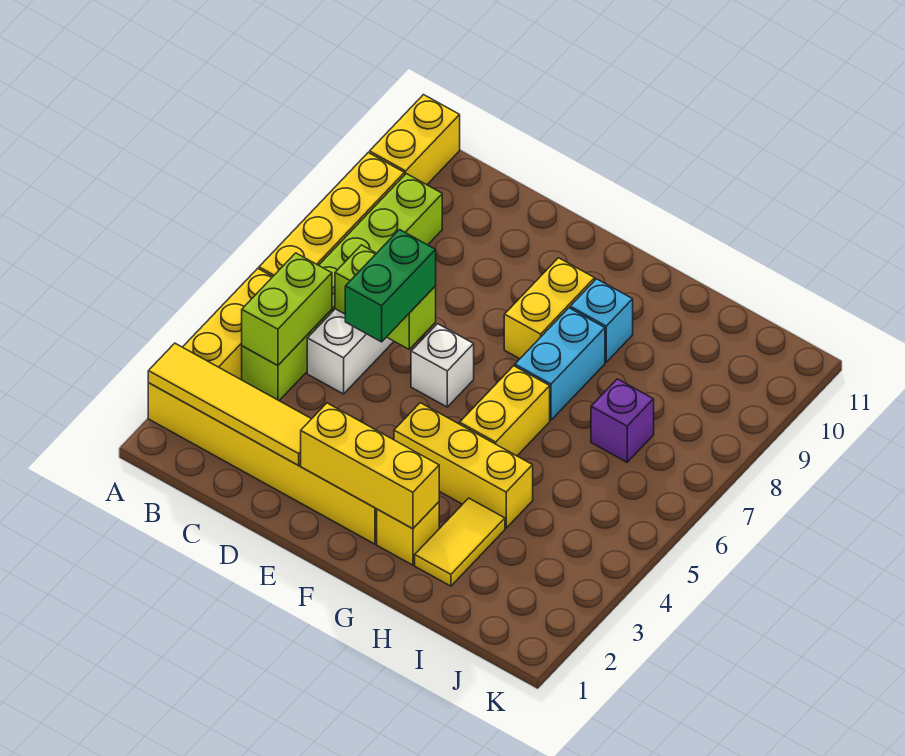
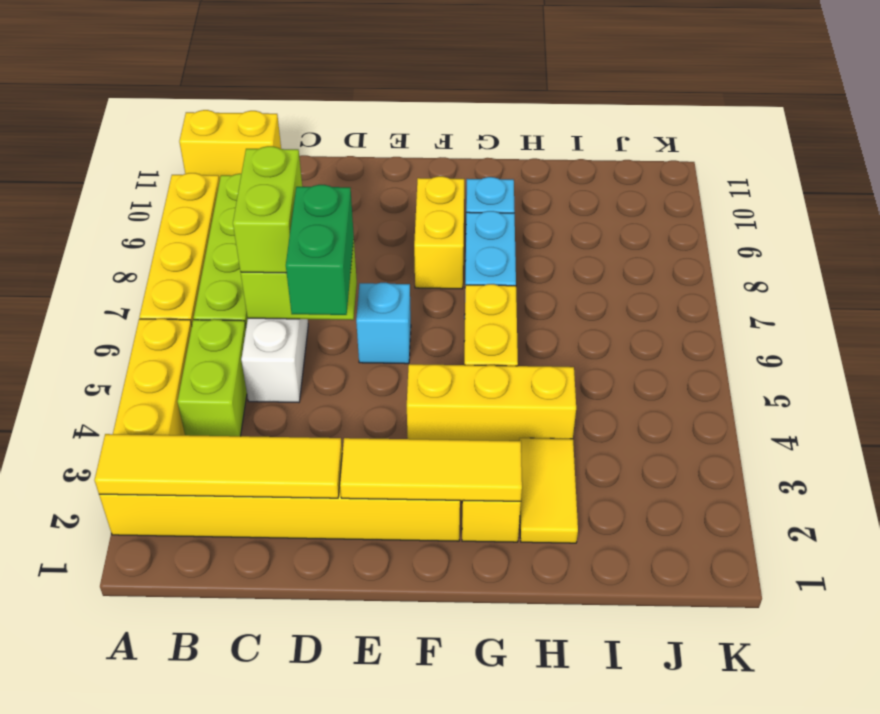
yellow 1x2 brick [370,95,460,185] -> yellow 1x2 brick turned to [179,110,281,182]
lime 1x2 brick [242,253,332,365] -> lime 1x2 brick moved to [233,146,302,273]
yellow 1x3 brick [301,403,439,529] -> yellow 1x3 tile [340,438,522,501]
white 1x1 brick [411,324,474,407] -> cyan 1x1 brick [356,283,411,364]
purple 1x1 brick [591,379,654,462] -> none

